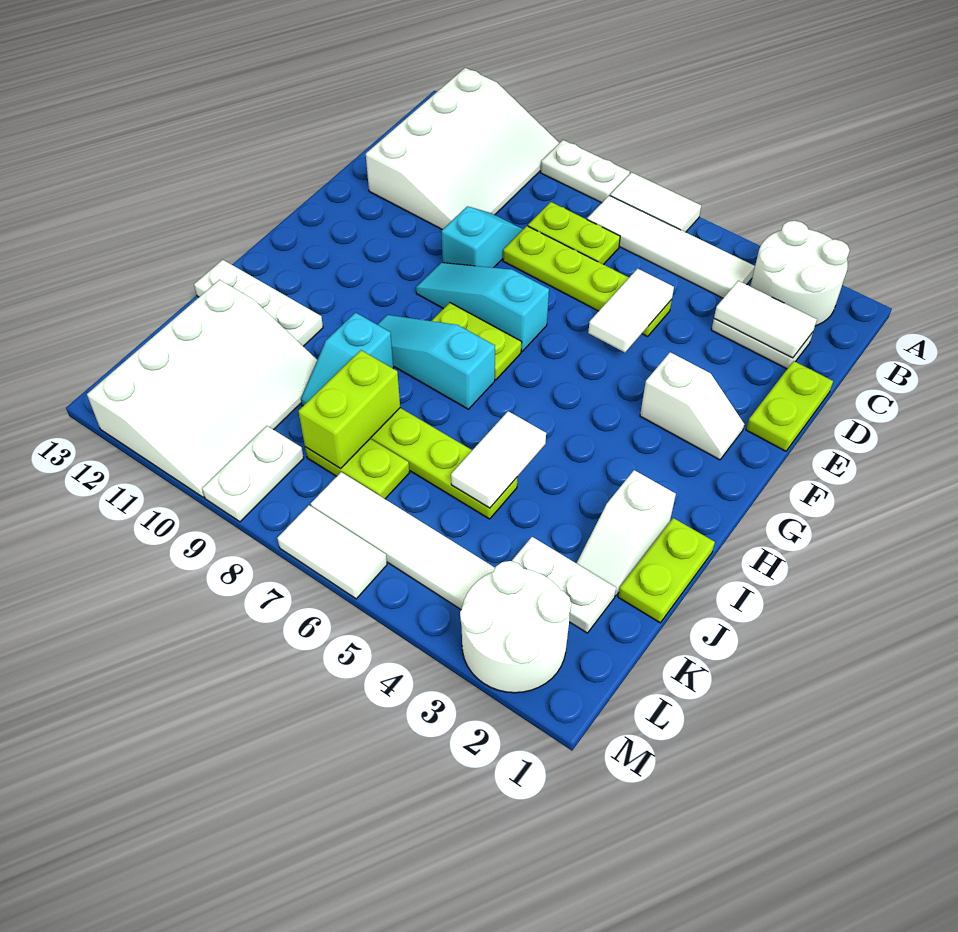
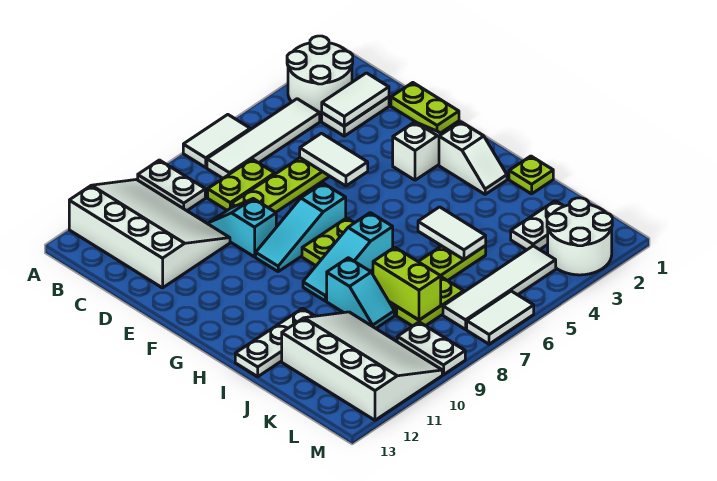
white 1x2 plate [541,140,630,203] -> white 1x2 plate turned to [138,160,205,211]
lime 1x2 plate [618,518,715,623] -> lime 1x1 plate [509,156,553,194]
white 1x2 slope [576,470,676,596] -> white 1x2 slope moved to [439,122,507,194]

